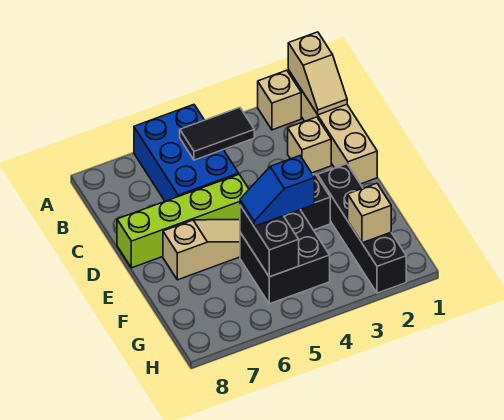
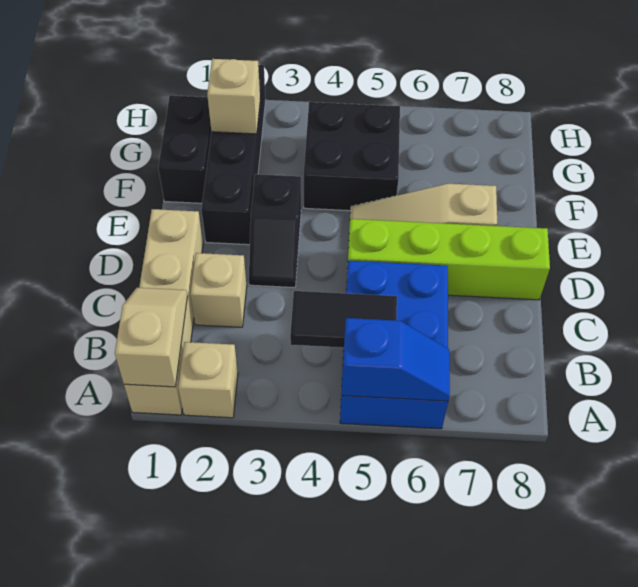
blue 1x2 slope [240,156,315,226] -> blue 1x2 slope moved to [342,318,450,401]
black 1x2 brick [240,205,299,277] -> black 1x2 brick moved to [158,95,211,203]

